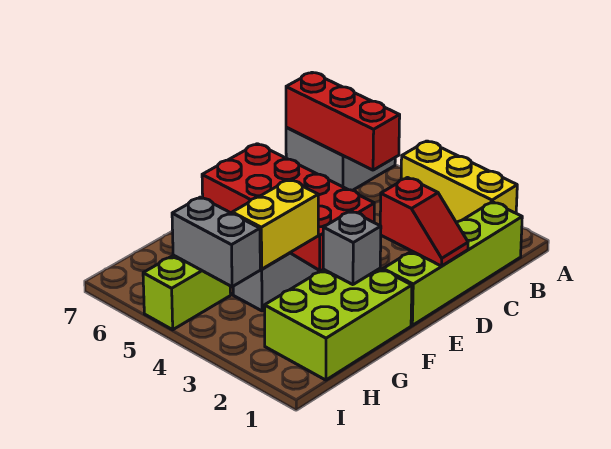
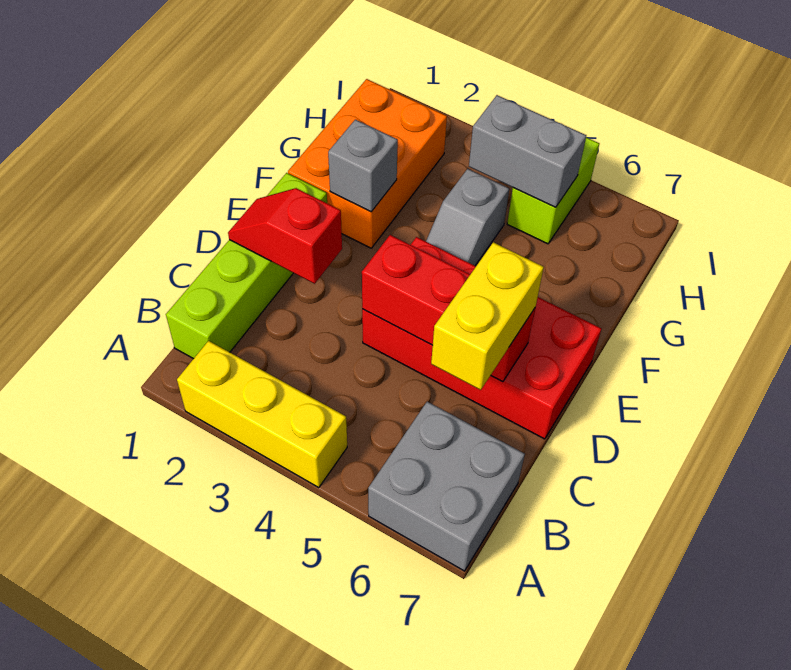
red 1x3 brick [286,72,400,170] -> red 1x3 brick moved to [362,235,535,382]
lime 2x3 brick [264,269,412,380] -> orange 2x3 brick [288,79,447,248]
yellow 1x2 brick [232,179,318,269] -> yellow 1x2 brick moved to [431,242,544,390]

